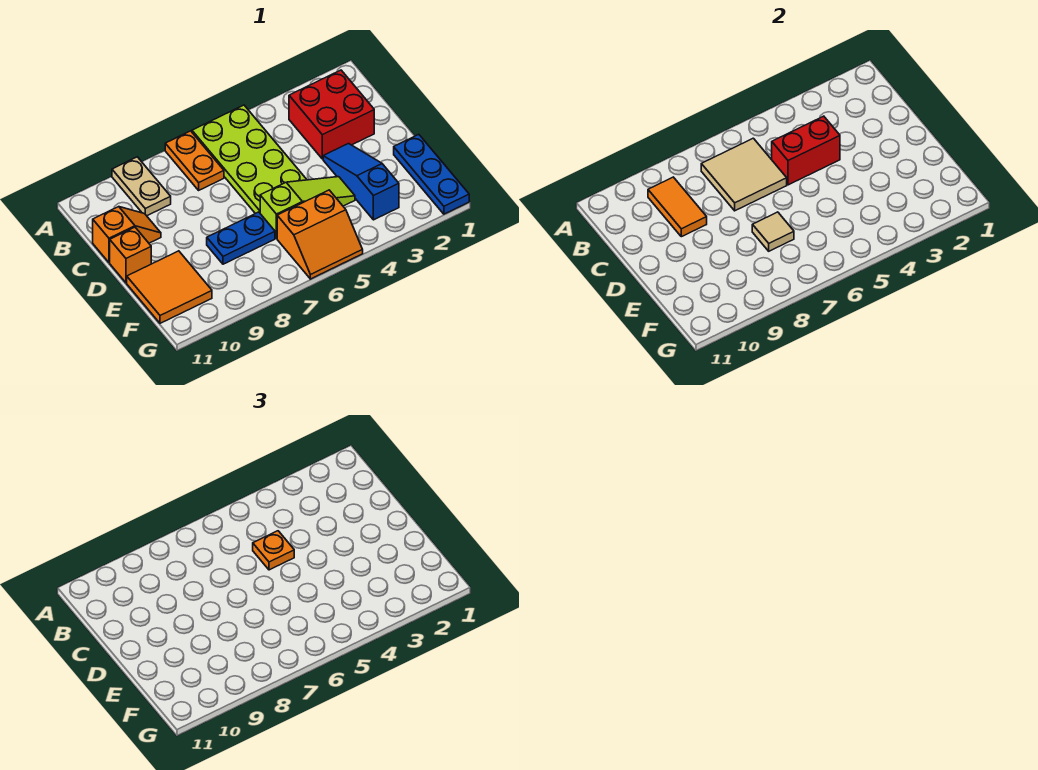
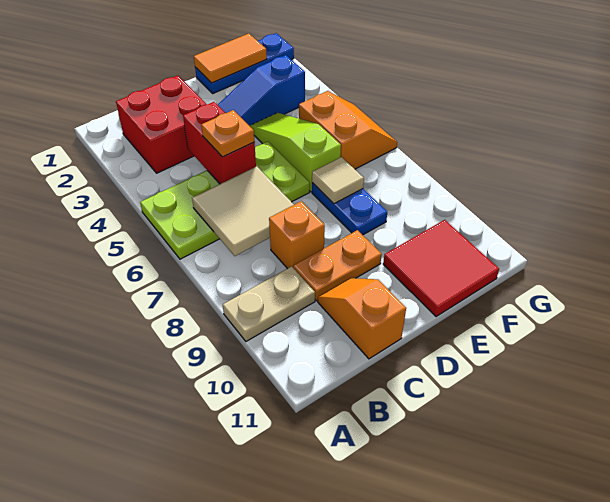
orange 1x2 plate [165,131,224,190] -> orange 1x2 plate moved to [293,230,382,301]
orange 1x2 tile [648,177,707,237] -> orange 1x2 tile moved to [194,33,267,83]
orange 1x1 brick [110,227,151,283] -> orange 1x1 brick moved to [269,201,325,269]
orange 2x2 tile [127,251,212,323] -> red 2x2 tile [383,220,499,317]

